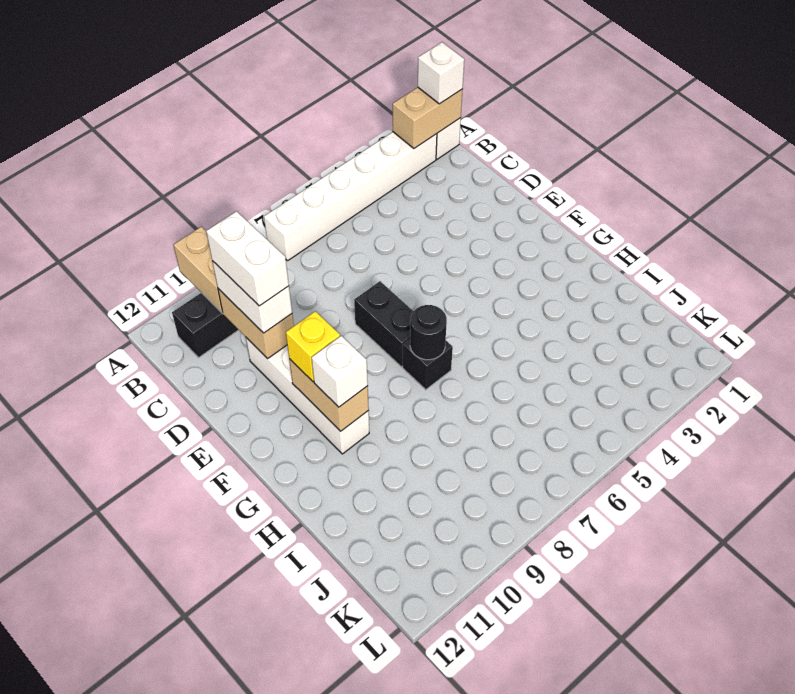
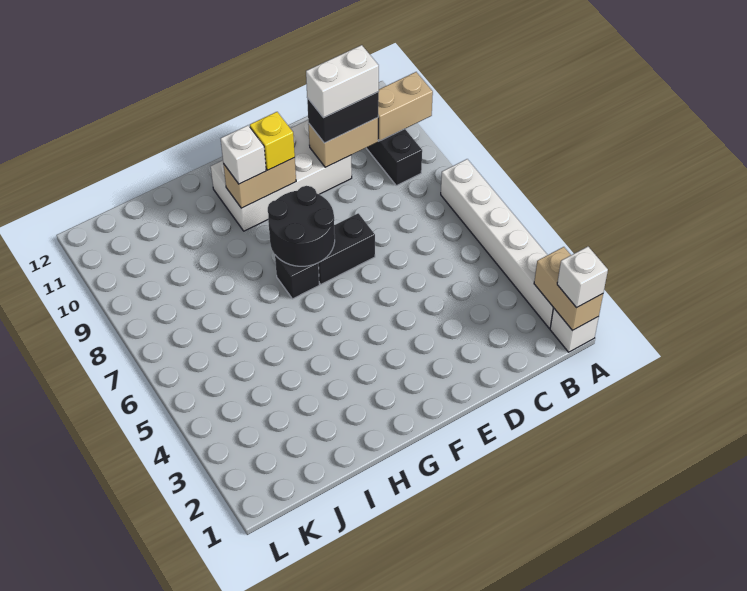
white 1x2 brick [212,261,292,333] -> black 1x2 brick [307,92,379,143]
white 1x4 brick [246,338,369,454] -> white 2x4 brick [211,120,352,231]
black 1x1 round brick [410,305,447,360] -> black 2x2 round brick [268,186,335,266]

